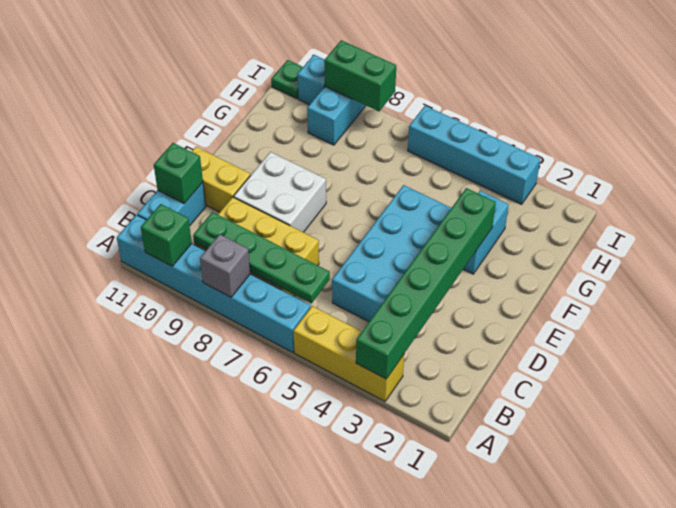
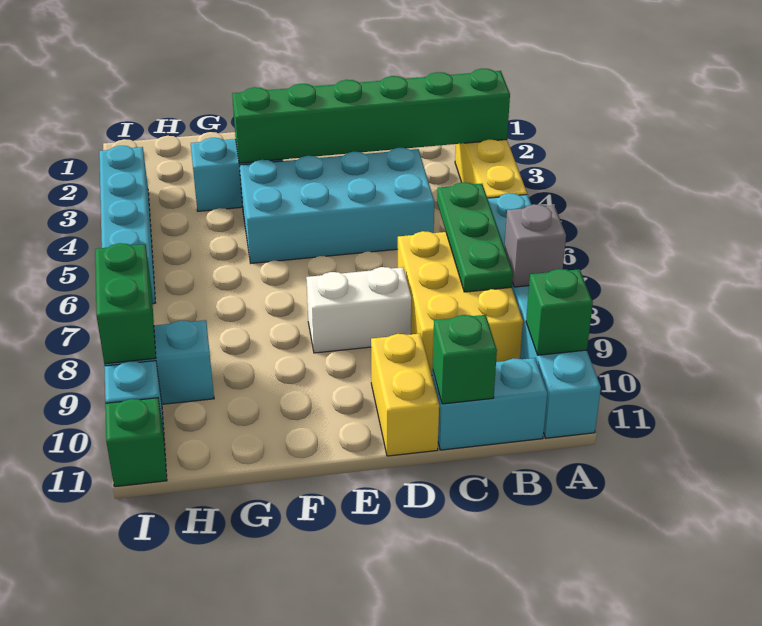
green 1x4 plate [193,212,330,303] -> green 1x3 plate [437,182,513,292]
white 2x2 brick [234,152,326,232] -> white 1x2 brick [306,267,411,353]
green 1x1 plate [271,60,303,99] -> green 1x1 brick [105,398,167,487]

